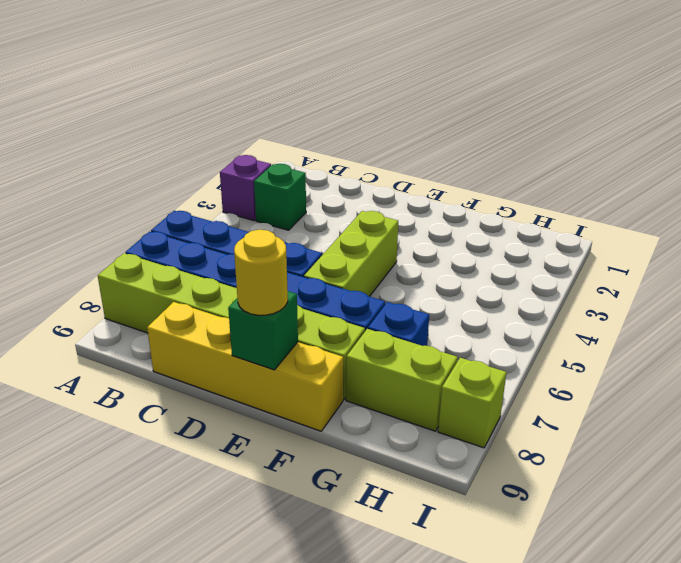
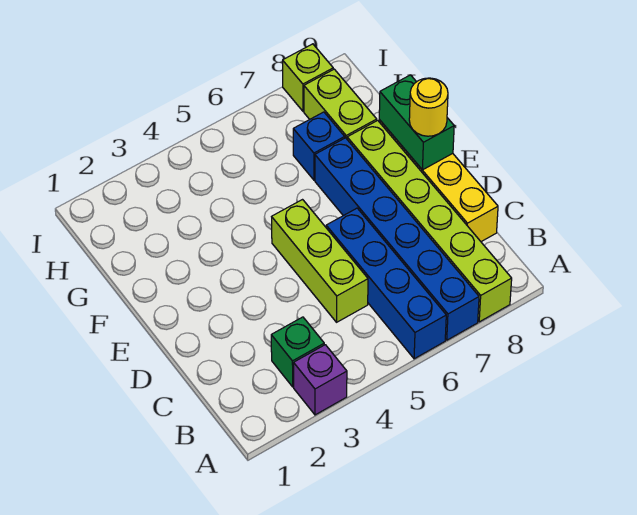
lime 1x3 brick [304,211,398,296] -> lime 1x3 brick turned to [272,200,368,322]
green 1x1 brick [228,291,298,370] -> green 1x2 brick [379,75,454,170]

